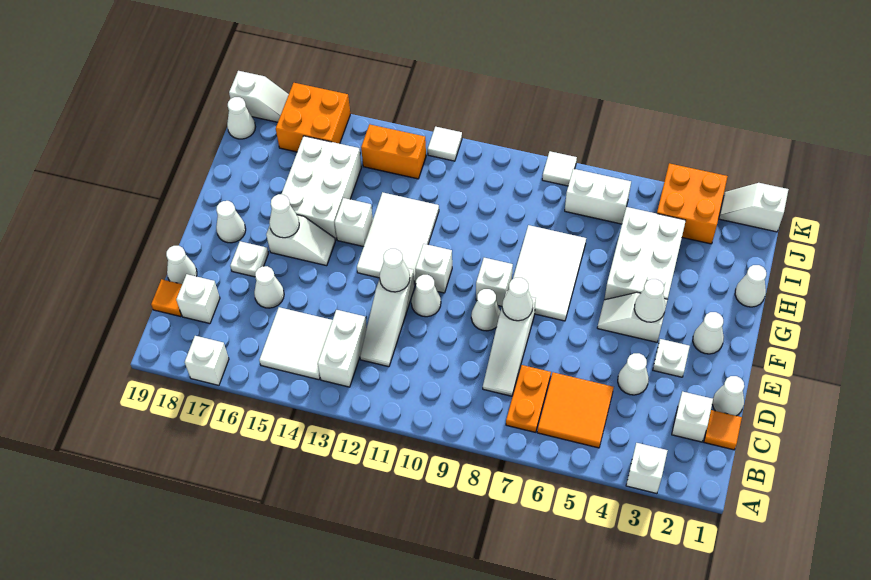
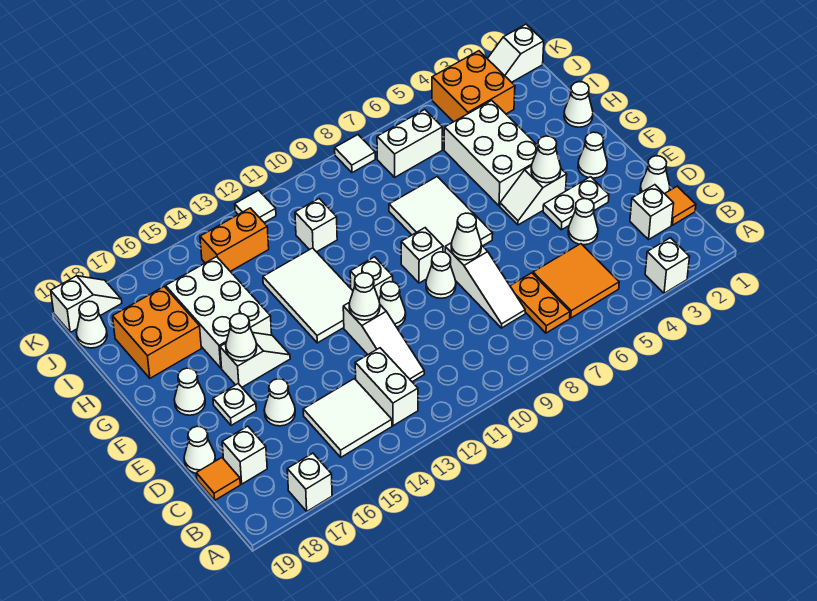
white 1x1 plate [653,339,690,377] -> white 1x2 plate [543,177,609,230]
white 1x1 brick [335,198,373,247] -> white 1x1 brick moved to [295,199,337,252]
orange 2x2 brick [276,83,350,152] -> orange 2x2 brick moved to [113,287,201,378]

